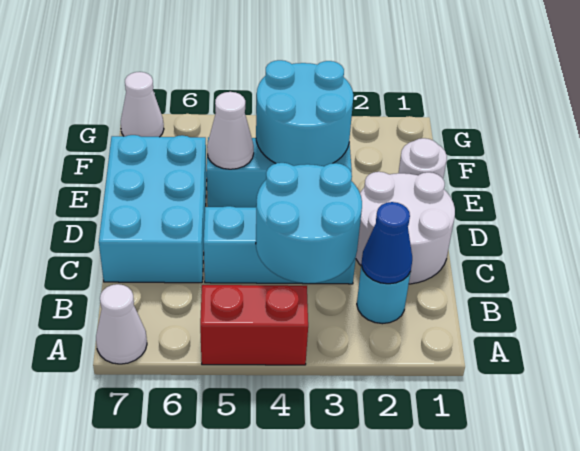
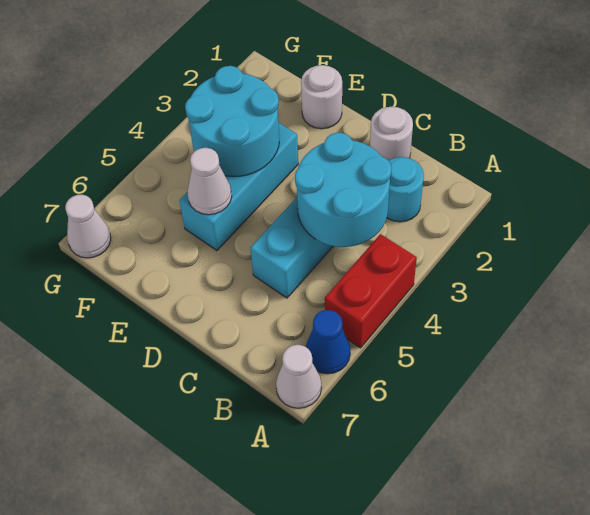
blue 1x1 cone [361,202,412,284] -> blue 1x1 cone moved to [306,310,350,374]
white 2x2 round brick [356,172,455,284] -> white 1x1 round brick [370,107,413,161]
cyan 2x3 brick [99,135,207,283] -> none

